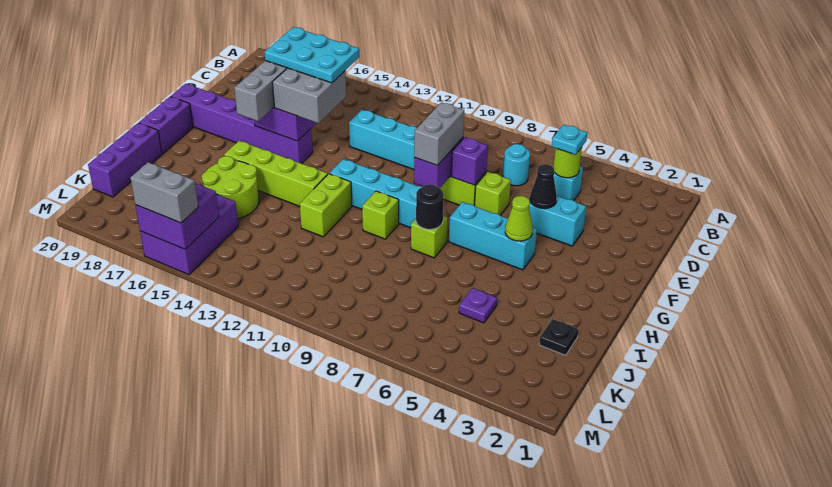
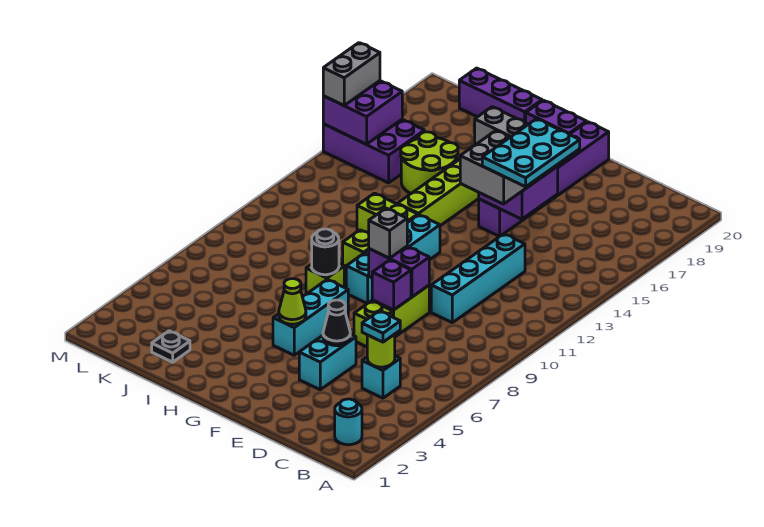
cyan 1x1 round brick [503,144,530,186] -> cyan 1x1 round brick moved to [335,399,362,445]
grey 1x2 brick [414,102,464,166] -> grey 1x1 brick [369,208,407,258]
purple 1x1 plate [459,288,497,323] -> none

